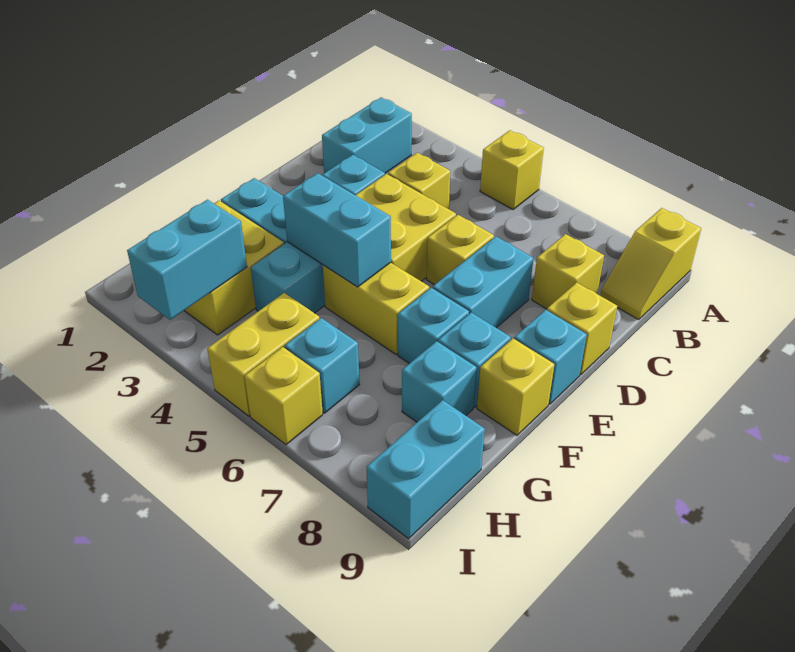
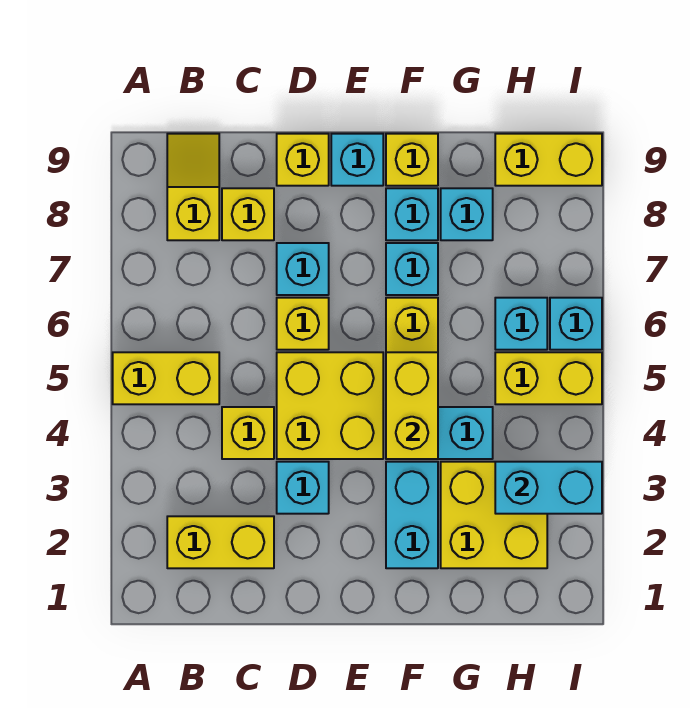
yellow 1x1 brick [480,130,544,209] -> yellow 1x2 brick [113,352,219,404]
yellow 1x2 slope [600,208,701,320] -> yellow 1x2 slope turned to [167,134,219,240]
cyan 1x2 brick [322,97,412,173] -> yellow 1x2 brick [167,516,274,568]
cyan 1x2 brick [433,237,533,328] -> cyan 1x1 brick [277,243,329,295]
cyan 1x2 brick [283,173,391,287] -> yellow 1x2 brick [386,352,438,459]
cyan 1x2 brick [366,400,485,539] -> yellow 1x2 brick [495,134,602,186]
yellow 1x1 brick [244,347,323,445] -> cyan 1x1 brick [550,298,602,350]

